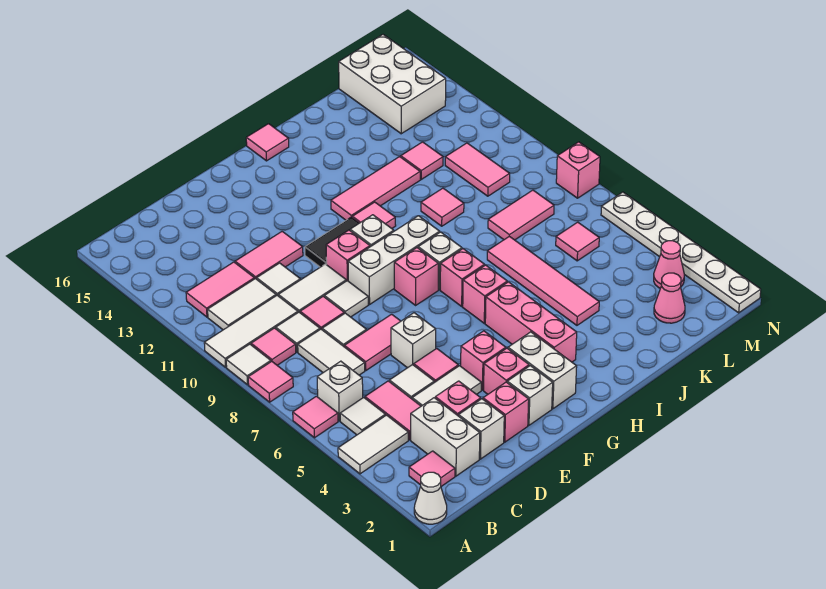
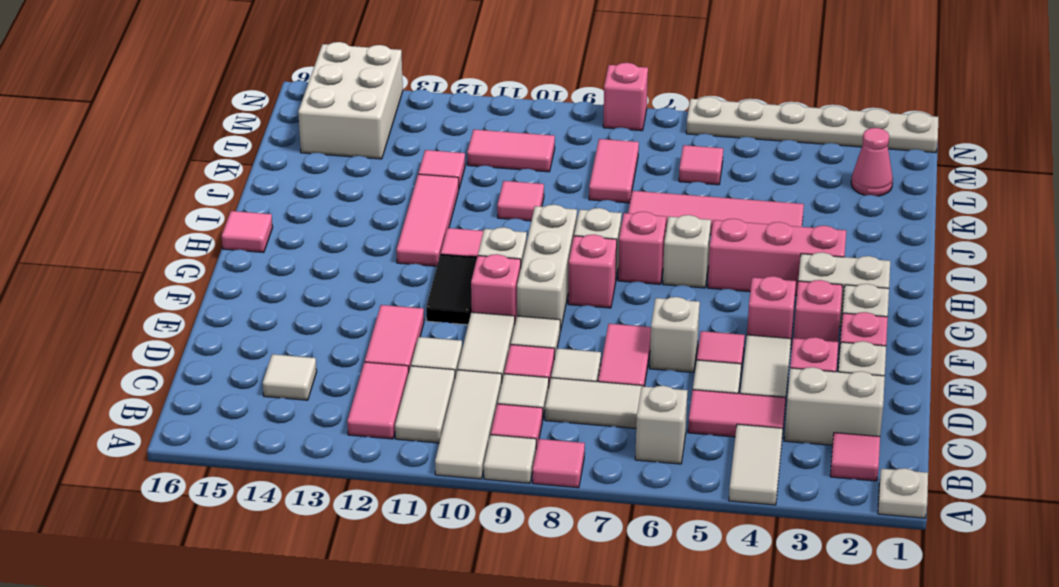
white 1x1 cone [414,472,447,524] -> white 1x1 plate [878,468,928,518]
pink 1x1 tile [293,396,338,438] -> none
white 1x1 tile [340,397,385,435] -> white 1x1 tile moved to [263,354,317,400]
pink 1x1 brick [463,265,507,323] -> white 1x1 brick [663,215,711,288]
white 2x3 brick [339,35,446,134] -> white 2x3 brick turned to [298,42,403,159]
pink 1x1 cone [654,241,684,288] -> none

